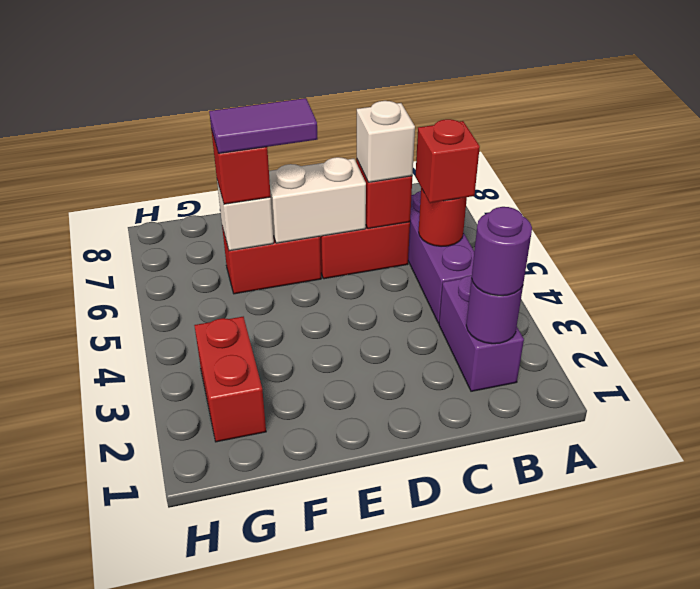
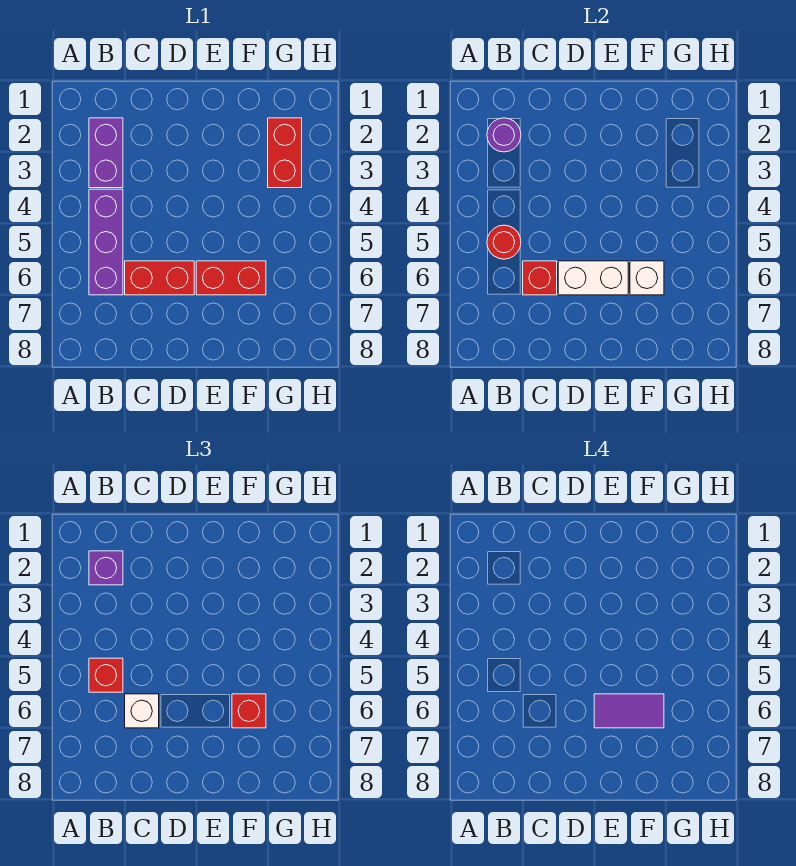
purple 1x1 round brick [472,207,532,296] -> purple 1x1 brick [89,551,123,585]

